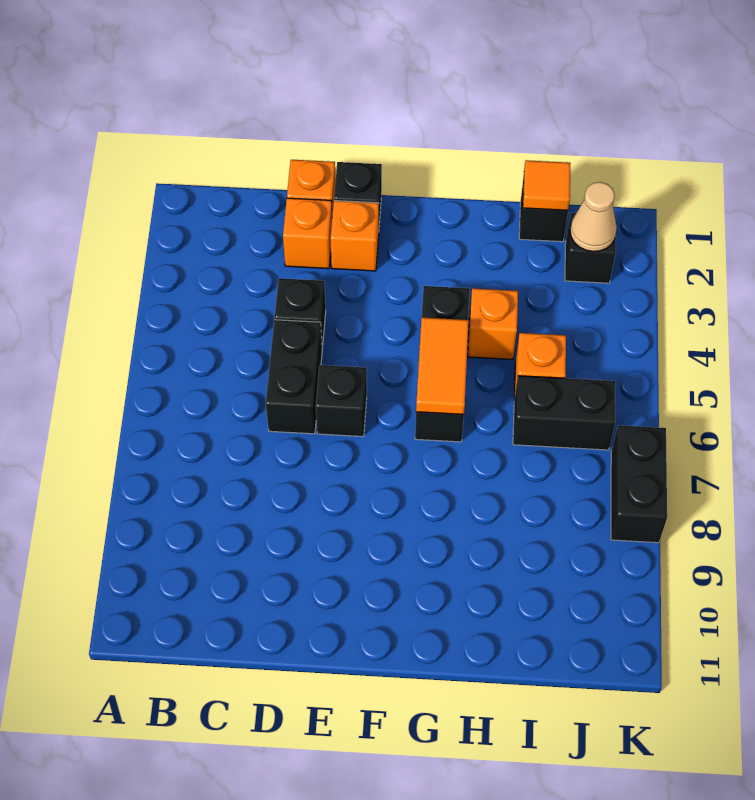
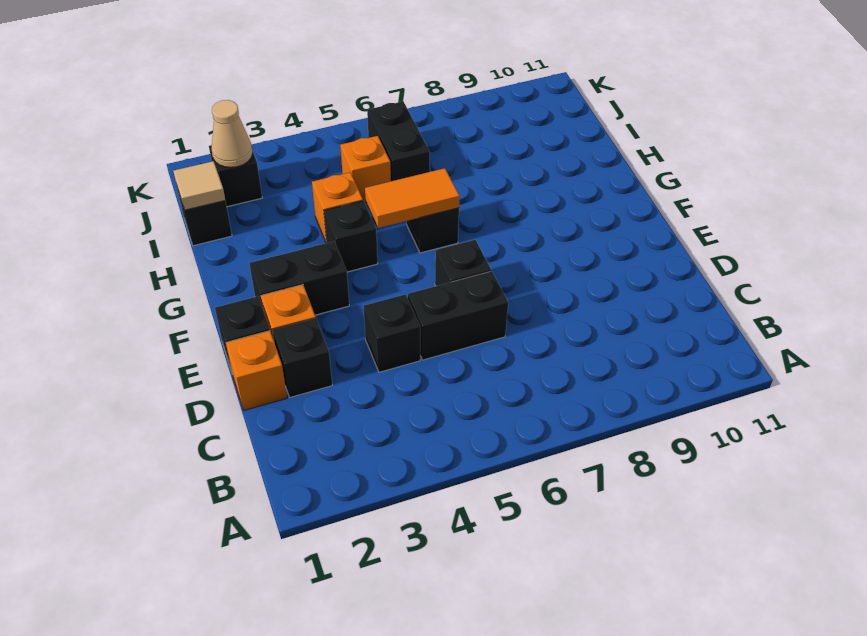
orange 1x1 brick [283,198,332,269] -> black 1x1 brick [272,318,332,397]
orange 1x1 tile [523,160,570,210] -> tan 1x1 tile [173,161,225,210]
black 1x2 brick [611,425,667,543] -> black 1x2 brick moved to [249,241,349,315]

